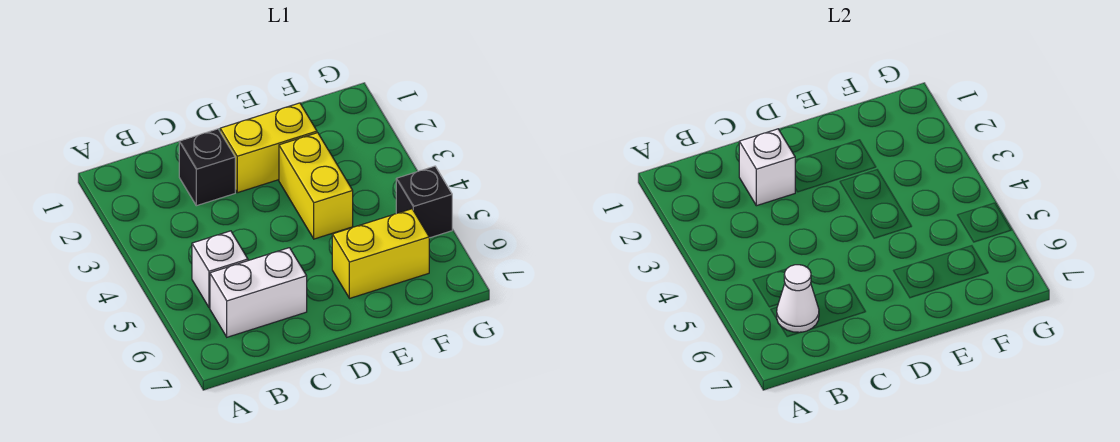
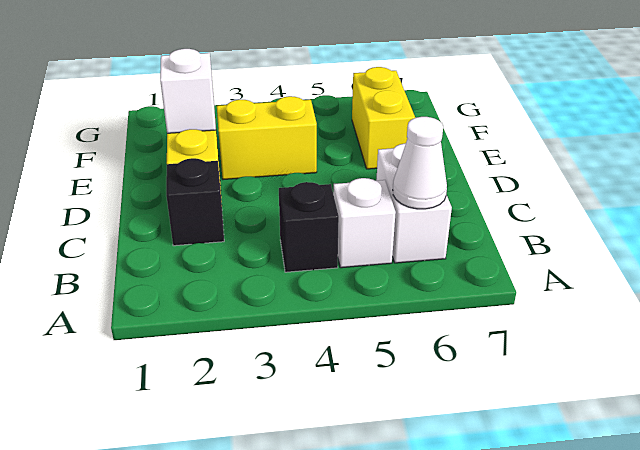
white 1x1 brick [739,129,795,206] -> white 1x1 brick moved to [160,49,216,133]
black 1x1 brick [396,166,452,238] -> black 1x1 brick moved to [279,182,339,272]

